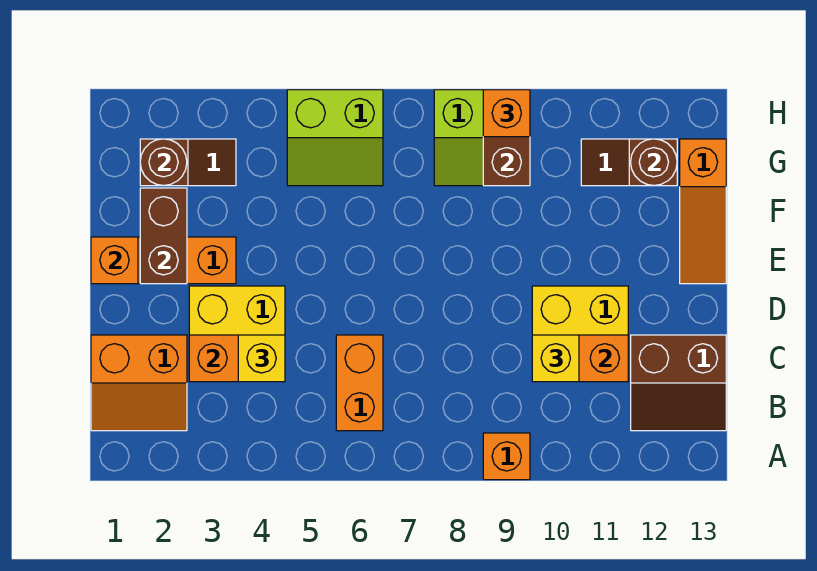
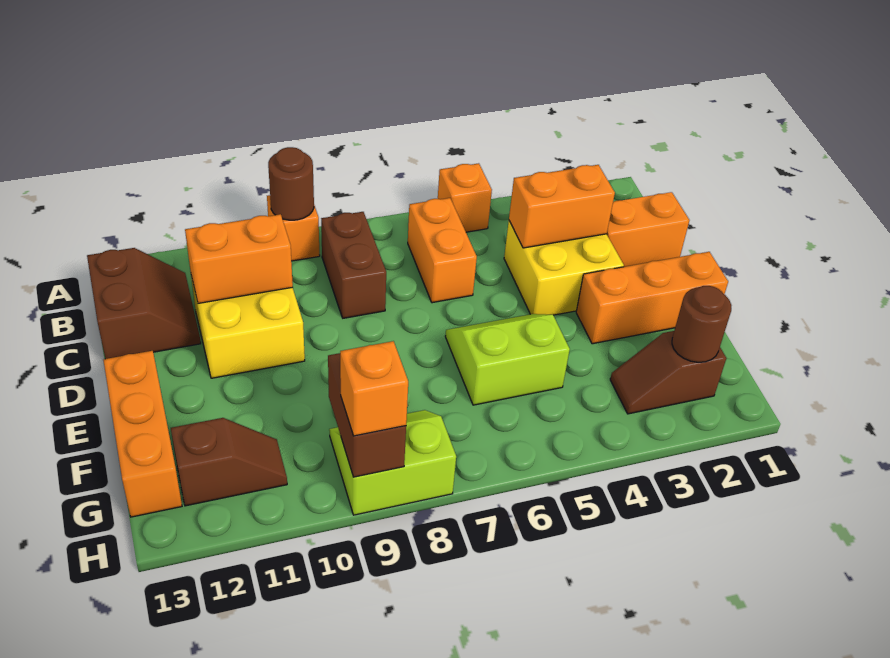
brown 2x2 slope [631,335,726,431] -> brown 2x2 slope turned to [87,248,201,359]
yellow 1x1 brick [238,335,285,382] -> none
yellow 1x1 brick [532,335,579,382] -> none
orange 1x1 brick [91,237,138,284] -> orange 1x1 brick moved to [438,163,492,232]
brown 1x2 brick [140,188,187,284] -> brown 1x2 brick moved to [321,212,386,318]
orange 1x3 slope [680,139,726,284] -> orange 1x3 brick [103,351,182,517]
lime 2x2 slope [287,90,383,186] -> lime 2x2 slope moved to [445,314,570,405]
brown 1x1 round brick [631,139,677,186] -> brown 1x1 round brick moved to [268,147,314,220]

